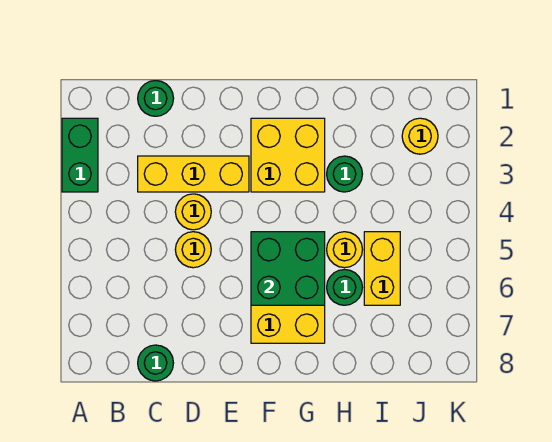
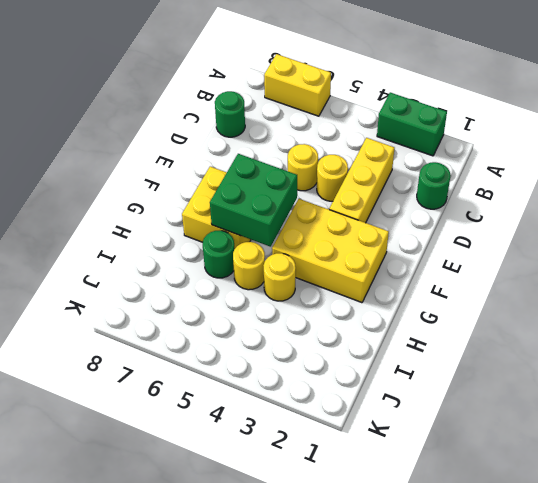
yellow 2x2 brick [251,118,325,192] -> yellow 2x3 brick [272,199,389,303]
green 1x1 round brick [327,156,362,192] -> none
yellow 1x2 brick [364,232,400,305] -> yellow 1x2 brick moved to [264,54,331,116]
yellow 1x1 round brick [402,118,438,154] -> yellow 1x1 round brick moved to [263,253,296,301]

